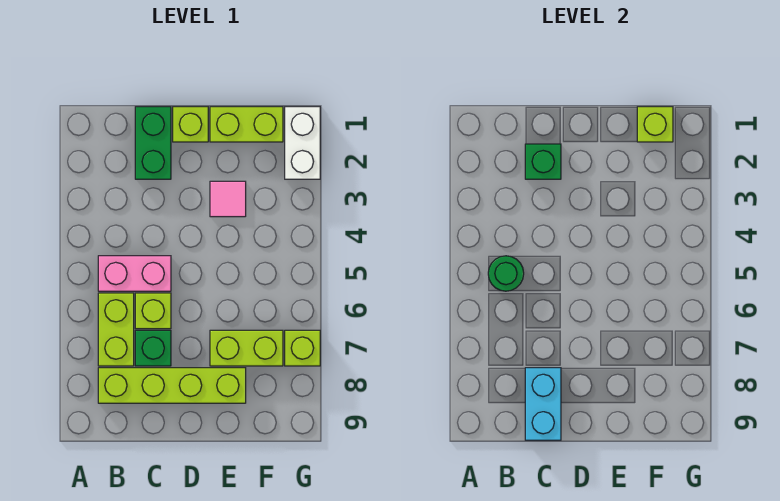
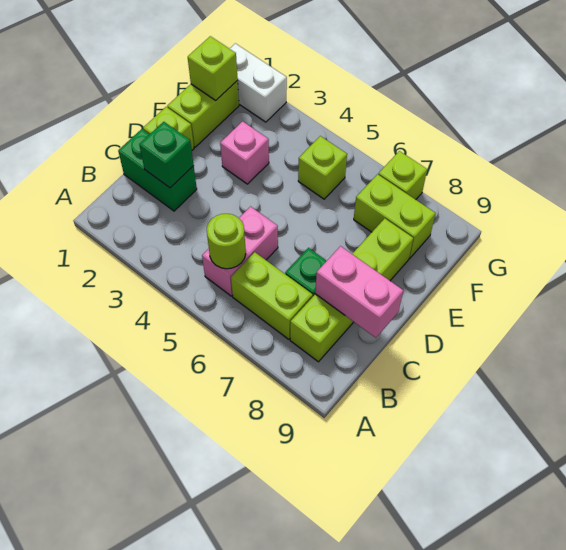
green 1x1 round brick [488,256,524,291] -> lime 1x1 round brick [207,214,246,269]
lime 1x1 brick [135,293,171,329] -> lime 1x1 brick moved to [298,136,347,199]
cyan 1x2 brick [525,368,561,440] -> pink 1x2 brick [315,246,403,338]
pink 1x1 tile [210,181,246,217] -> pink 1x1 brick [220,121,269,184]
lime 1x2 brick [210,330,283,366] -> lime 1x2 brick turned to [354,174,435,258]

